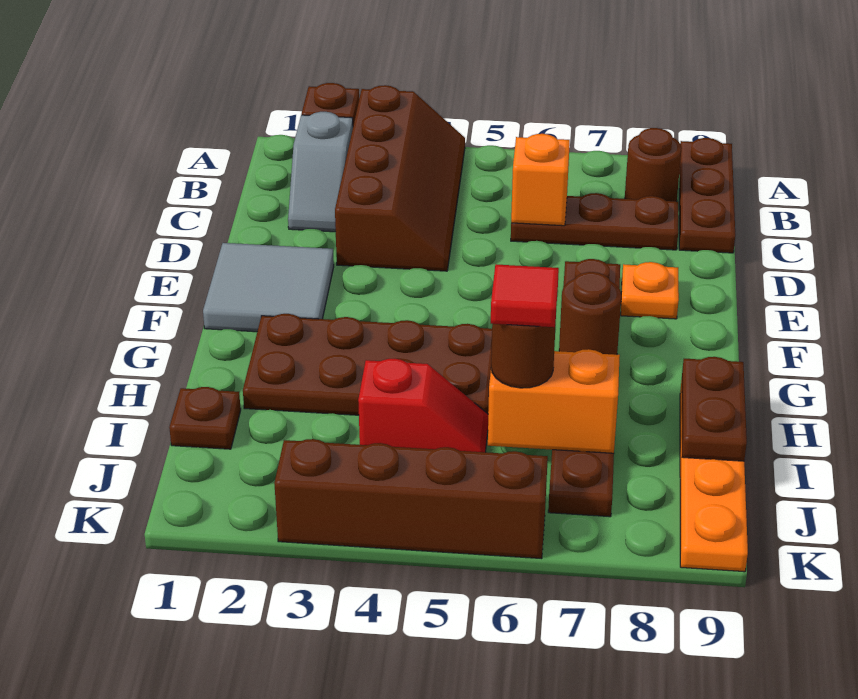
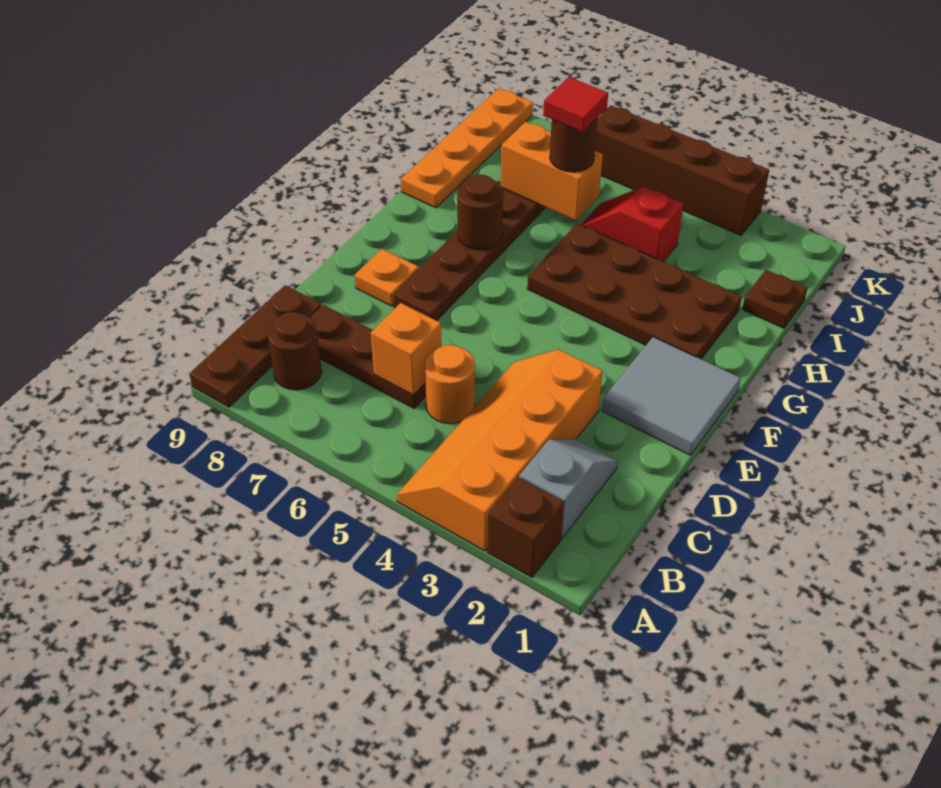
brown 2x4 slope [335,85,465,271] -> orange 2x4 slope [397,349,603,551]
none -> orange 1x1 round brick [424,345,475,424]
brown 1x2 plate [682,357,747,461] -> none

